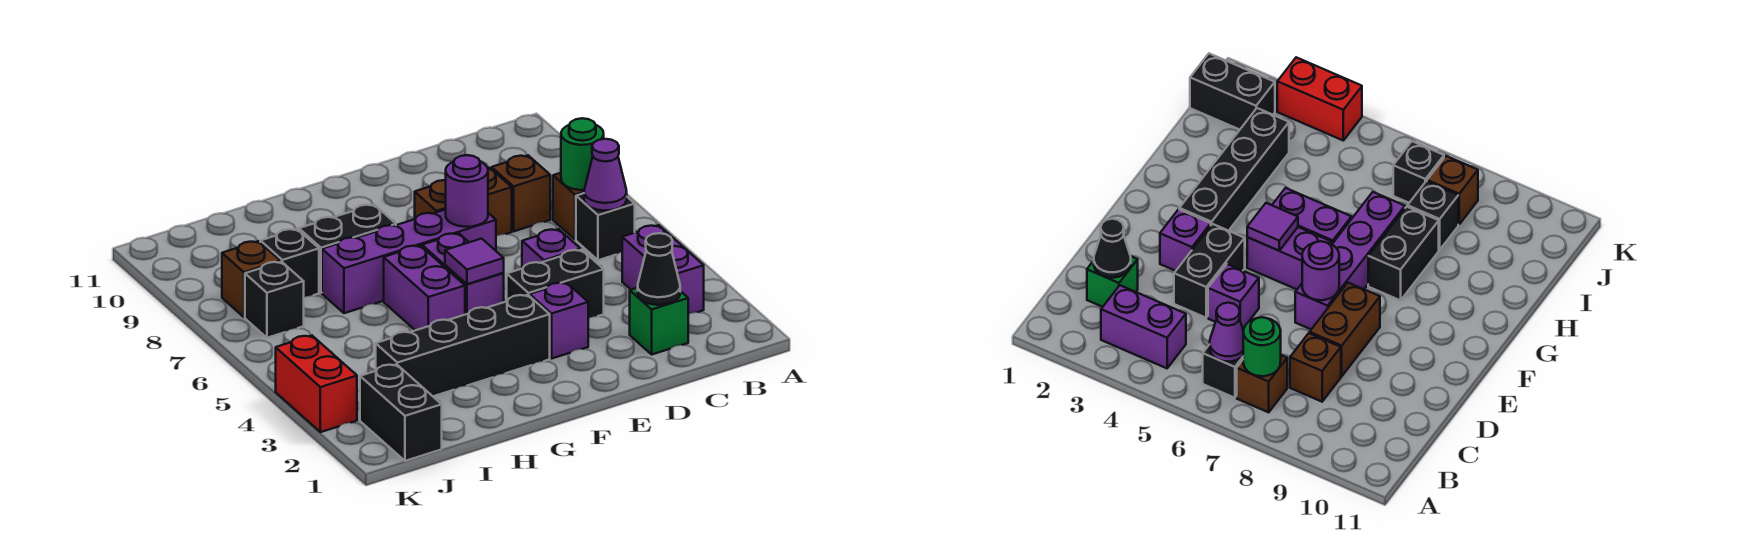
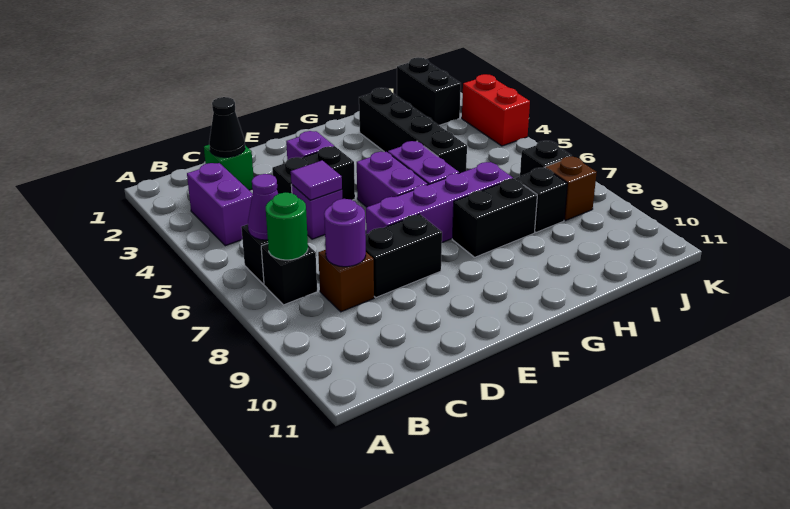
brown 1x1 brick [553,173,584,240] -> black 1x1 brick [261,244,317,305]
brown 1x2 brick [415,168,512,236] -> black 1x2 brick [366,214,442,297]
purple 1x1 round brick [446,155,488,227] -> purple 1x1 round brick moved to [324,199,366,267]
black 1x4 brick [376,295,550,396] -> black 1x4 brick turned to [359,88,467,173]
purple 1x1 tile [445,239,504,284] -> purple 1x1 tile moved to [291,160,342,200]

